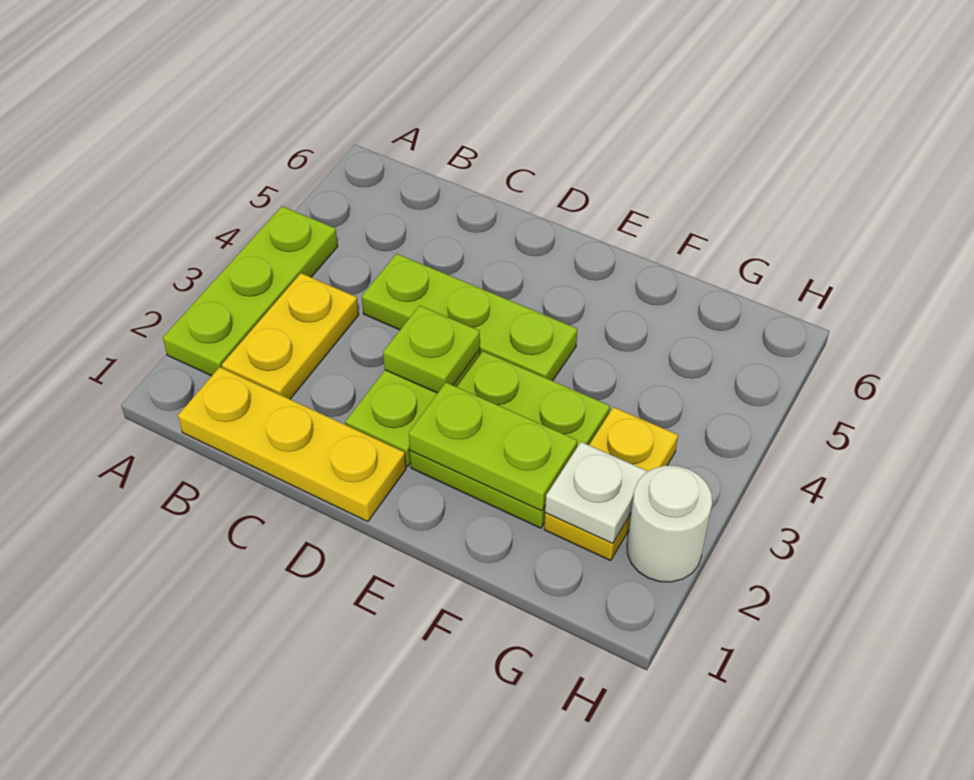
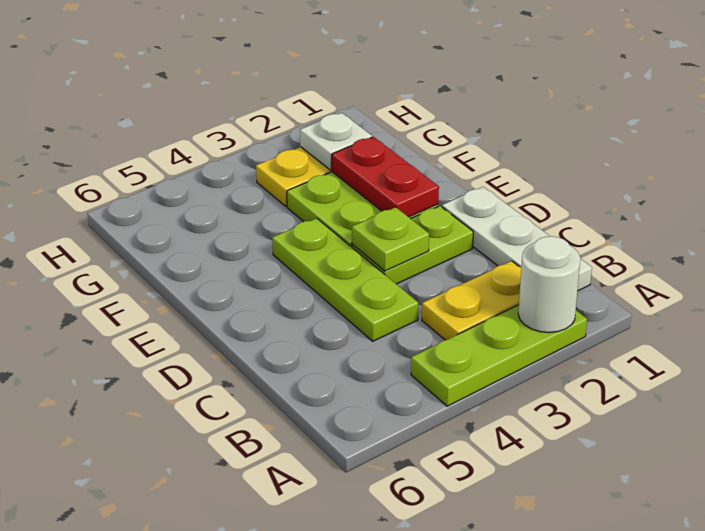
yellow 1x3 plate [178,367,406,522] -> white 1x3 plate [442,187,592,291]
lime 1x2 plate [409,383,577,511] -> red 1x2 plate [332,137,439,217]
white 1x1 round brick [627,466,712,582] -> white 1x1 round brick moved to [518,236,580,333]

